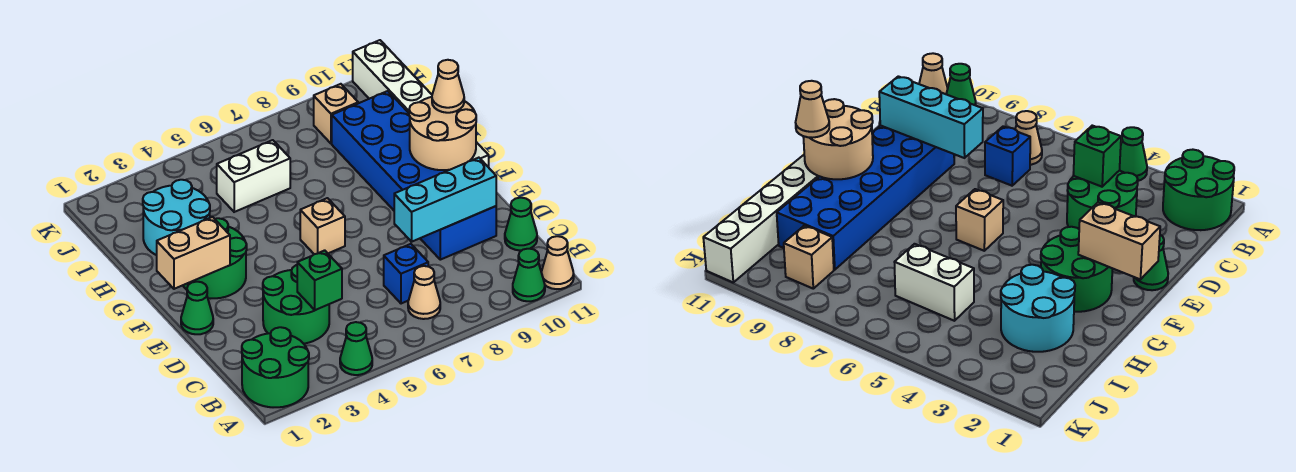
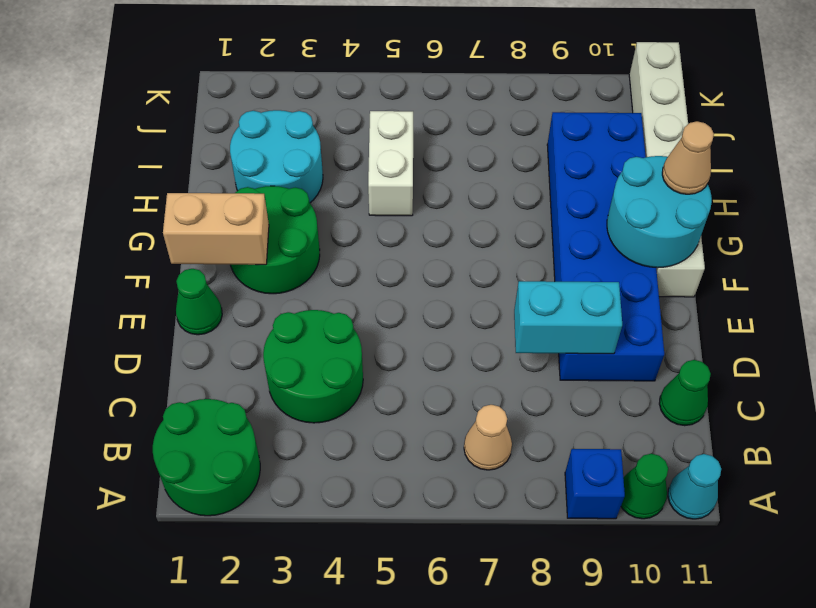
green 1x1 cone [340,322,372,375] -> none
tan 1x1 cone [541,236,574,289] -> cyan 1x1 cone [668,454,721,519]
green 1x1 brick [297,250,342,310] -> none
blue 1x1 brick [384,244,428,304] -> blue 1x1 brick moved to [565,449,625,519]
cyan 1x3 brick [394,158,496,242] -> cyan 1x2 brick [514,281,622,354]
tan 1x1 brick [300,198,345,254] -> none
tan 2x2 round brick [409,97,476,170] -> cyan 2x2 round brick [607,156,712,268]
white 1x2 brick [217,140,290,212] -> white 1x2 brick turned to [368,111,413,216]
tan 1x1 brick [314,84,358,144] -> none

